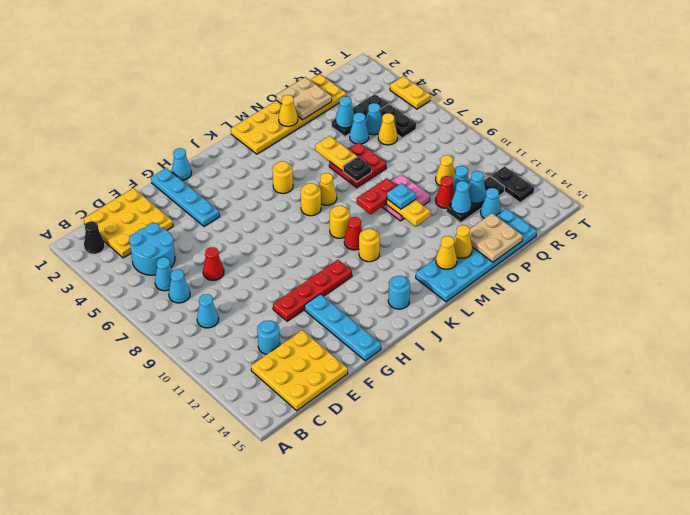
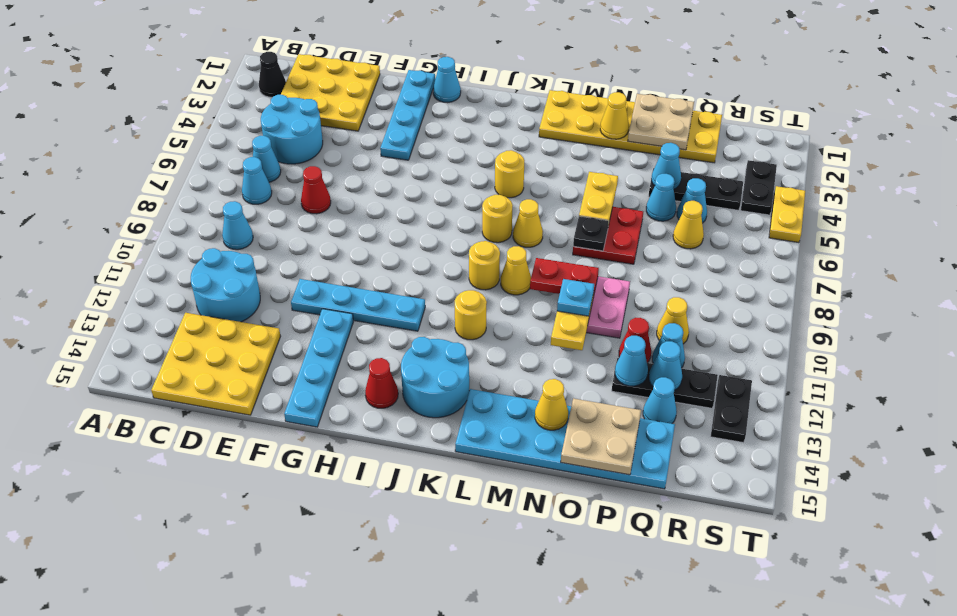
cyan 1x1 round brick [257,321,280,354] -> cyan 2x2 round brick [191,248,260,322]
red 1x4 plate [273,260,352,321] -> cyan 1x4 plate [291,279,425,331]
cyan 1x1 round brick [388,276,410,309] -> cyan 2x2 round brick [401,337,469,418]
red 1x1 cone [344,217,362,250] -> red 1x1 cone moved to [365,358,398,408]
yellow 1x1 cone [436,236,457,269] -> yellow 1x1 cone moved to [501,246,531,295]
black 1x2 plate [380,104,416,138] -> black 1x2 plate moved to [741,160,777,215]

